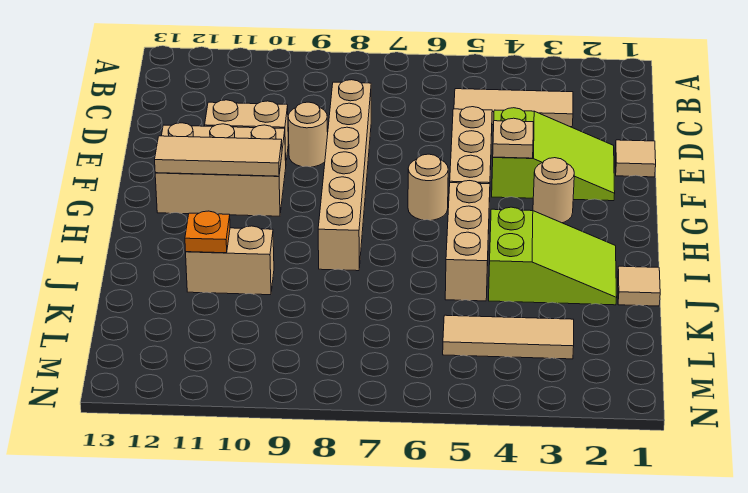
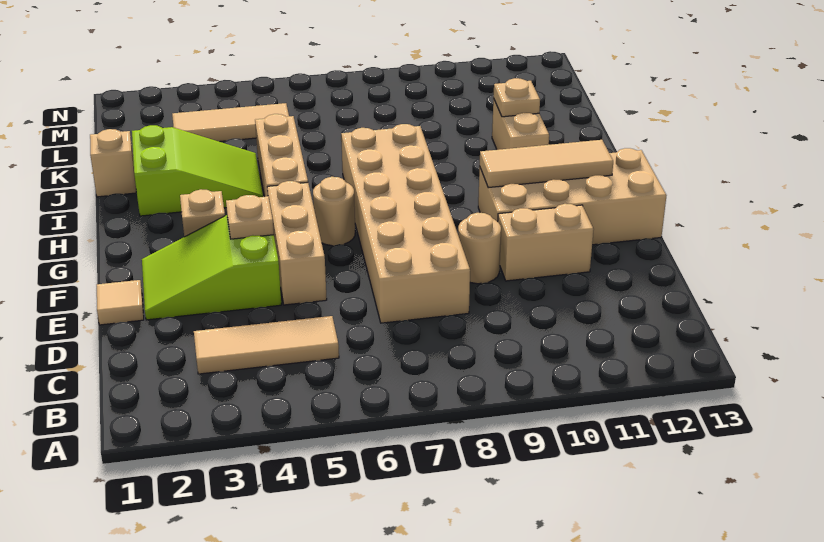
tan 1x6 brick [318,80,371,271] -> tan 2x6 brick [341,124,470,323]
tan 2x3 brick [155,123,286,216] -> tan 2x4 brick [478,148,666,245]
tan 1x1 round brick [533,158,574,223] -> tan 1x1 brick [180,189,225,237]
lime 2x3 slope [489,207,617,305] -> lime 2x3 slope turned to [132,125,263,216]
tan 1x1 tile [618,266,660,306] -> tan 1x1 brick [90,129,136,197]
tan 1x2 brick [186,226,274,295] -> tan 1x2 brick turned to [492,98,549,150]
orange 1x1 plate [185,211,230,253] -> tan 1x1 plate [494,78,540,117]

